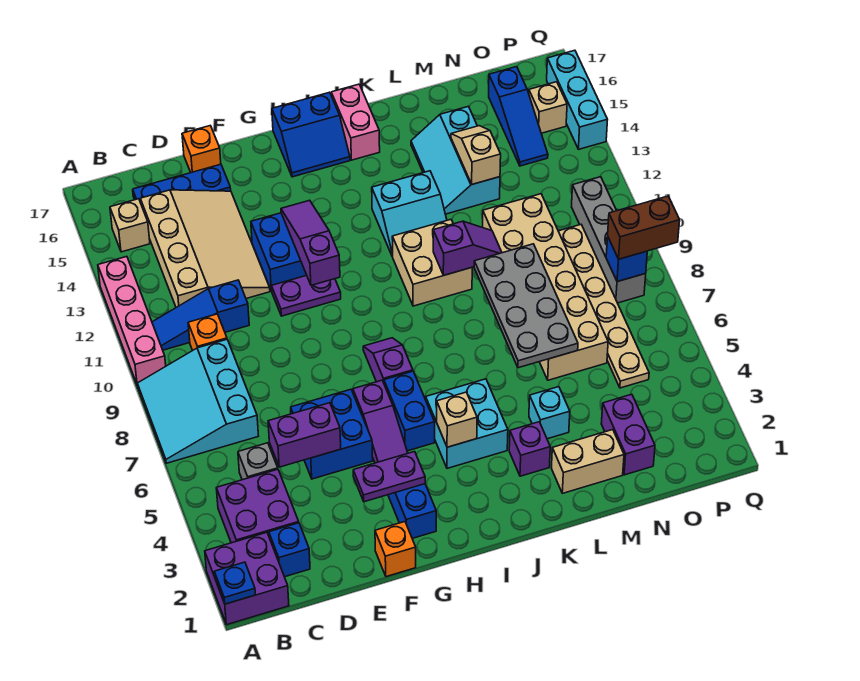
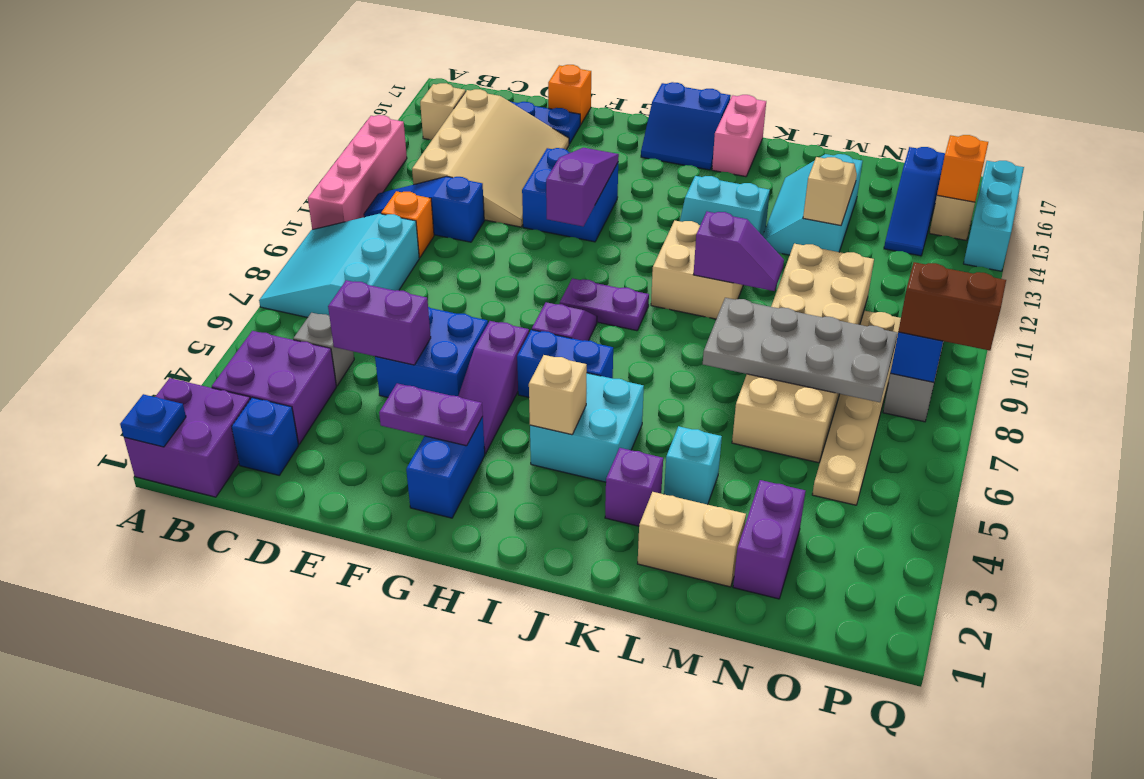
orange 1x1 brick [375,522,416,577] -> orange 1x1 brick moved to [937,135,988,202]
purple 1x2 plate [272,275,341,316] -> purple 1x2 plate moved to [560,278,649,331]
blue 1x2 brick [384,371,435,451] -> blue 1x2 brick turned to [517,330,613,397]
grey 2x4 plate [474,244,578,368] -> grey 2x4 plate turned to [703,298,898,402]

